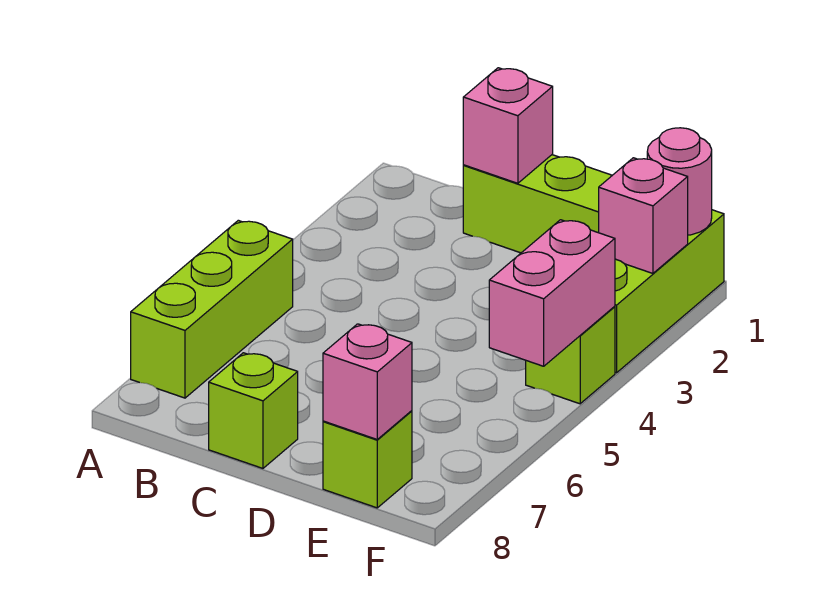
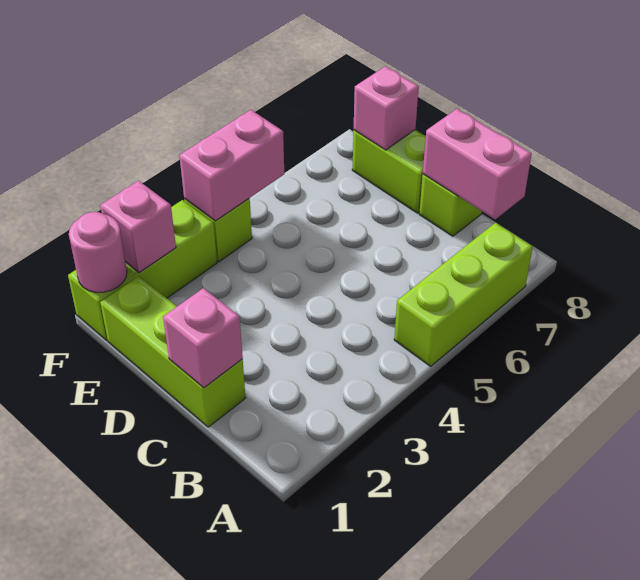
none -> pink 1x2 brick [423,109,532,219]
lime 1x1 brick [323,411,412,508] -> lime 1x2 brick [352,130,426,213]

